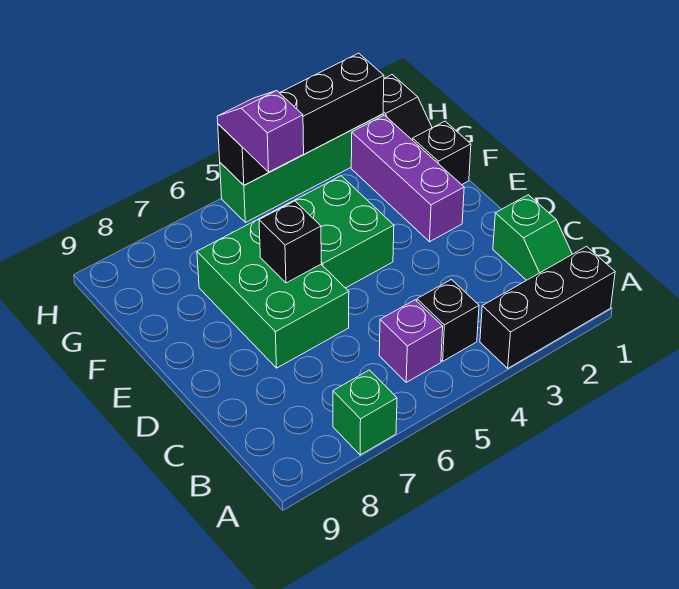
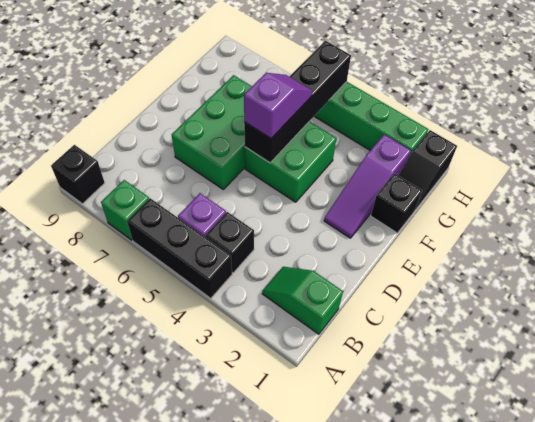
black 1x3 brick [480,246,615,368] -> black 1x3 brick moved to [127,198,232,298]
green 1x2 slope [493,195,572,280] -> green 1x2 slope turned to [262,267,343,334]
purple 1x3 brick [351,115,464,242] -> purple 1x3 slope [324,135,411,238]
black 1x1 brick [259,201,321,283] -> black 1x1 brick moved to [51,145,105,204]
purple 1x2 slope [217,91,304,172] -> purple 1x2 slope moved to [244,73,313,138]
black 1x4 brick [218,53,384,185] -> black 1x4 brick turned to [244,41,351,163]

